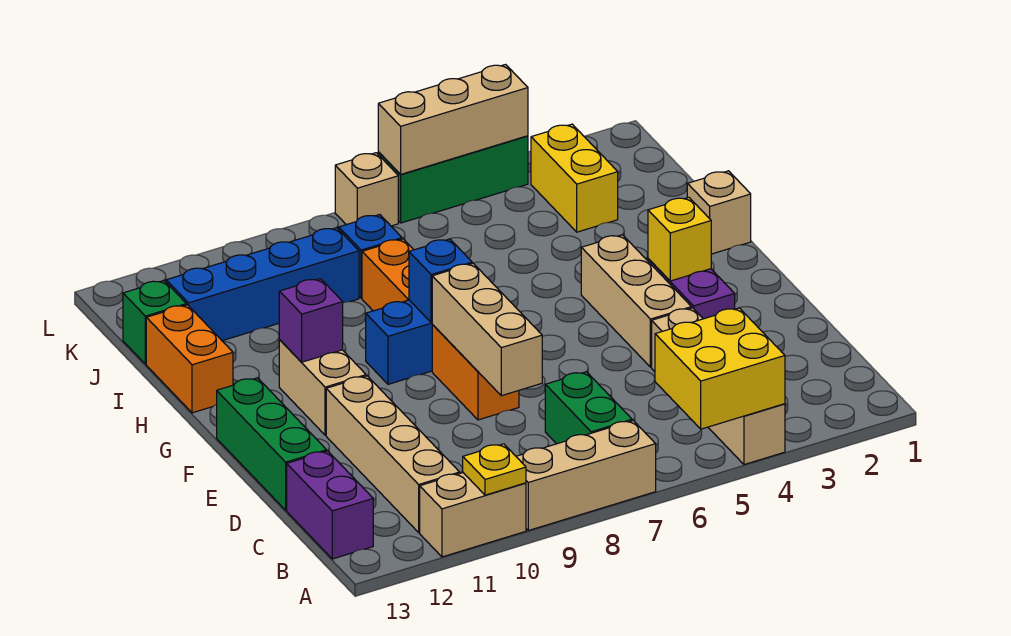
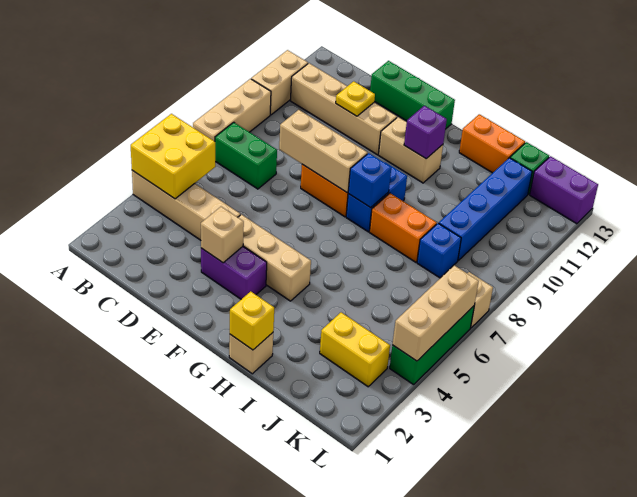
yellow 1x1 plate [463,444,526,495] -> yellow 1x1 plate moved to [336,81,375,116]
purple 1x2 brick [287,451,373,559] -> purple 1x2 brick moved to [530,156,598,224]
none -> tan 1x1 brick [201,207,244,263]
yellow 1x1 brick [648,197,711,281] -> yellow 1x1 brick moved to [230,291,274,350]

